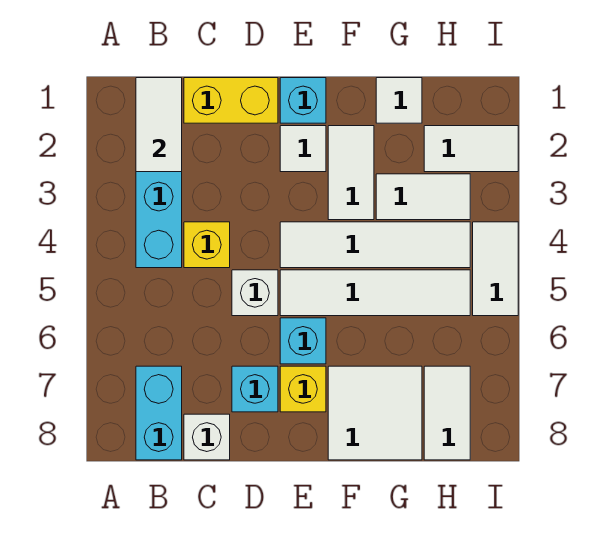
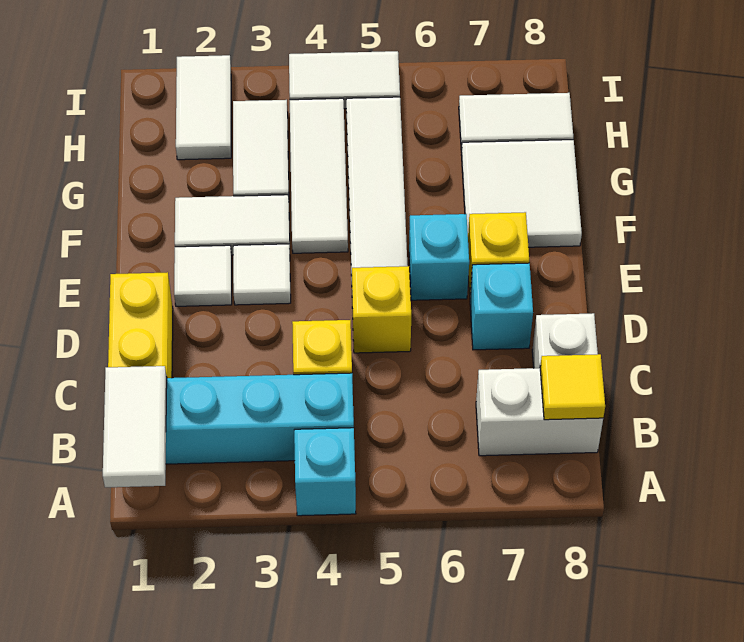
white 1x2 tile [136,78,182,172] -> white 1x2 tile turned to [103,366,167,487]
cyan 1x2 brick [136,366,182,460] -> white 1x2 brick [476,368,603,456]
none -> yellow 1x1 tile [540,354,605,420]
white 1x1 brick [232,270,278,316] -> yellow 1x1 brick [352,266,411,353]
cyan 1x1 brick [280,78,326,123] -> cyan 1x1 brick moved to [294,428,356,516]
white 1x4 tile [280,222,470,268] -> white 1x3 tile [290,98,348,253]
white 1x1 tile [376,78,422,123] -> white 1x1 tile moved to [233,244,291,305]

